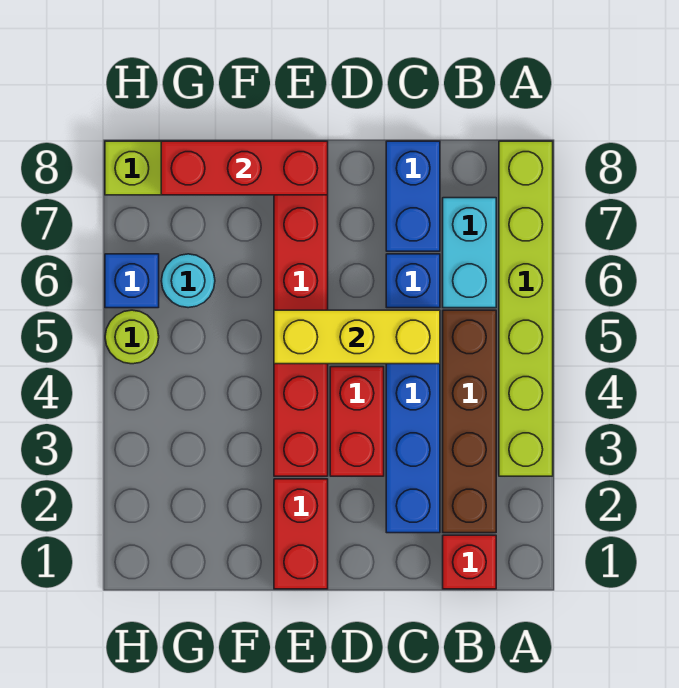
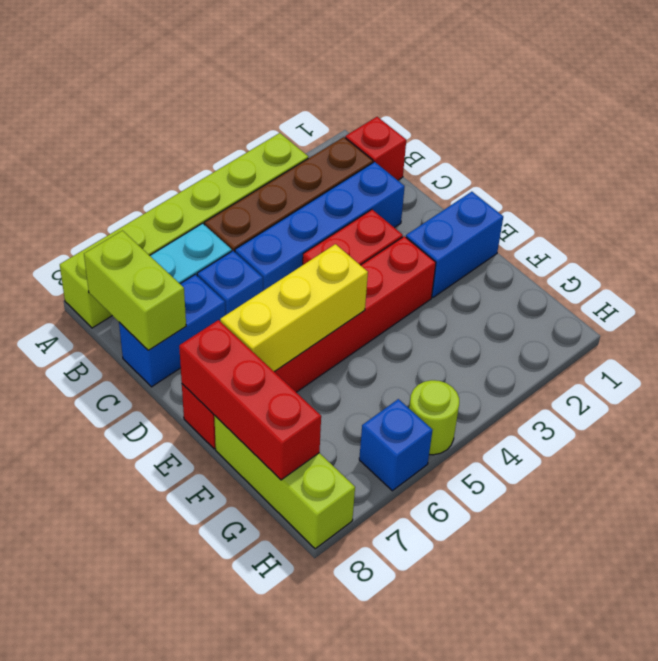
none -> lime 1x2 brick [84,231,186,350]
yellow 1x3 brick [274,310,440,364] -> yellow 1x3 brick turned to [220,244,368,372]
red 1x2 brick [274,479,328,589] -> blue 1x2 brick [406,192,503,297]
cyan 1x1 round brick [161,254,215,308] -> none

